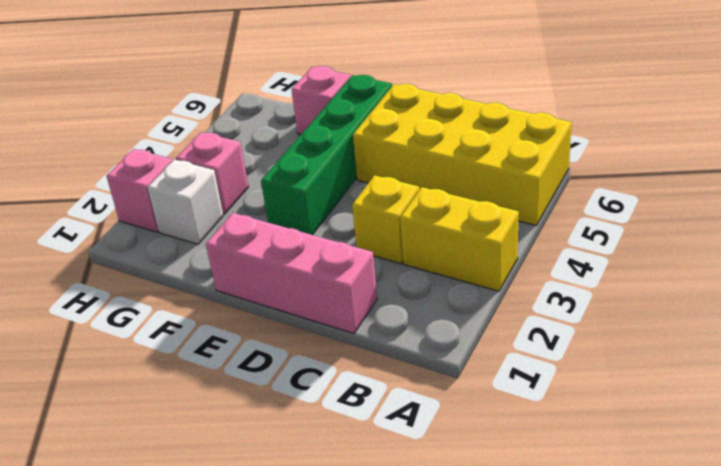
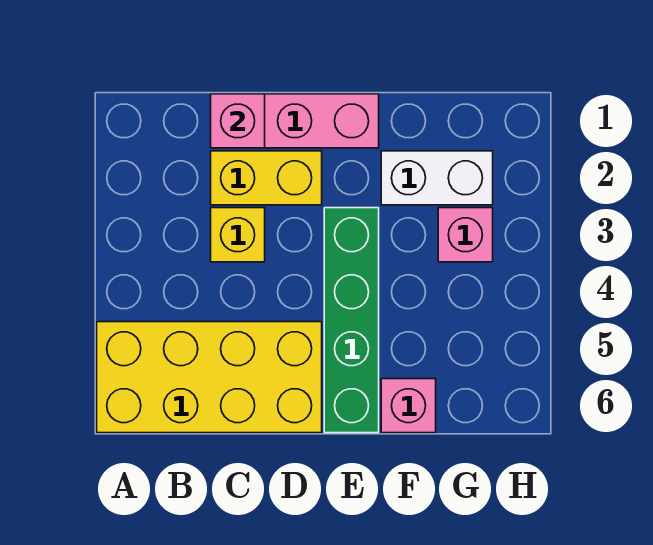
yellow 1x2 brick [400,187,519,291] -> yellow 1x2 brick moved to [211,151,322,205]
white 1x1 brick [148,160,223,244] -> white 1x2 brick [381,151,493,205]
pink 1x1 brick [107,149,173,232] -> pink 1x1 brick moved to [211,94,265,148]

